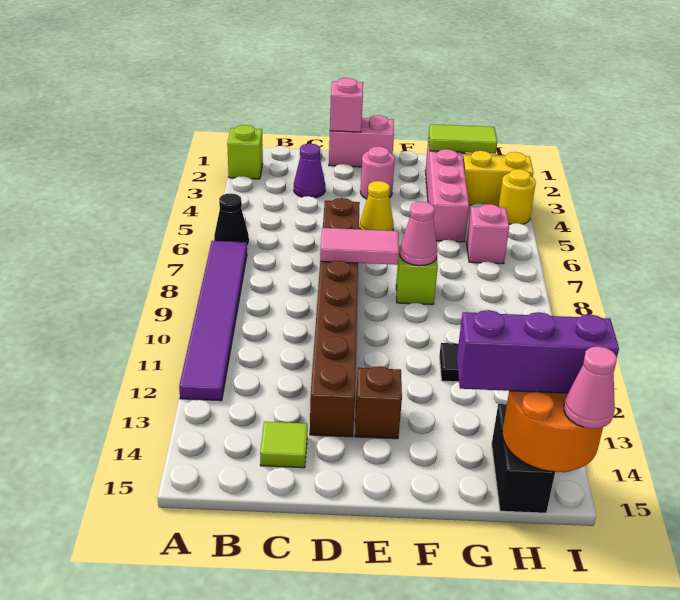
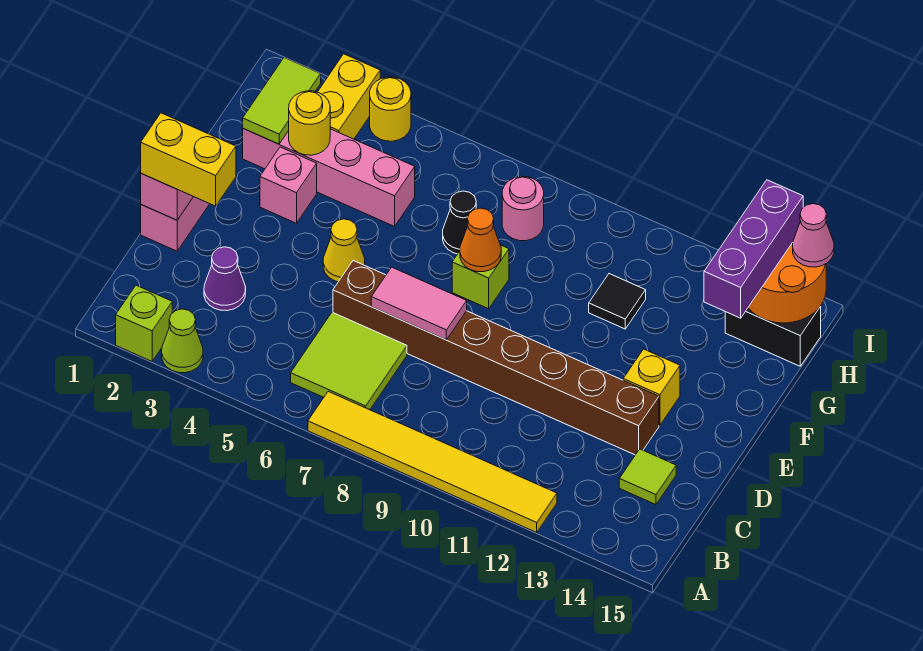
none -> lime 1x1 cone [162,309,203,373]
black 1x1 cone [214,193,249,246] -> black 1x1 cone moved to [443,191,476,254]
purple 1x6 tile [179,241,247,401] -> yellow 1x6 tile [308,392,557,532]
none -> lime 2x2 tile [291,312,407,410]
none -> yellow 1x2 brick [141,113,236,206]
pink 1x2 tile [320,228,399,265] -> pink 1x2 tile turned to [371,267,467,340]
pink 1x1 round brick [360,146,395,199] -> pink 1x1 round brick moved to [502,176,544,241]
brown 1x1 brick [355,366,402,439] -> yellow 1x1 brick [623,349,680,425]
pink 1x1 cone [400,202,438,266] -> orange 1x1 cone [460,208,501,272]
none -> yellow 1x1 round brick [289,91,330,155]
pink 1x1 brick [467,204,509,264] -> pink 1x1 brick moved to [260,147,317,223]

